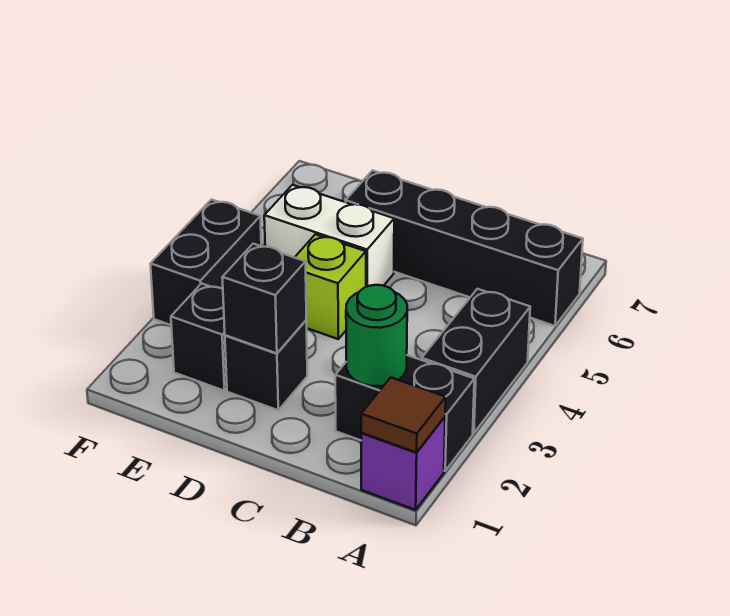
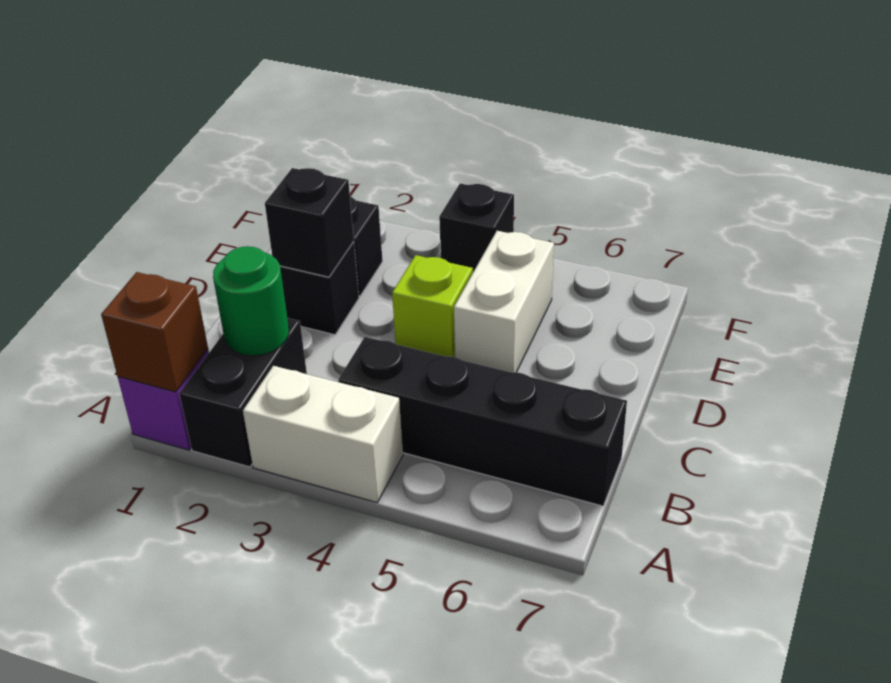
brown 1x1 tile [361,378,446,453] -> brown 1x1 brick [101,272,208,392]
black 1x2 brick [422,289,530,433] -> white 1x2 brick [243,366,403,502]
black 1x4 brick [346,170,583,326] -> black 1x4 brick turned to [338,337,627,506]
black 1x2 brick [150,200,261,325] -> black 1x1 brick [439,183,514,272]

